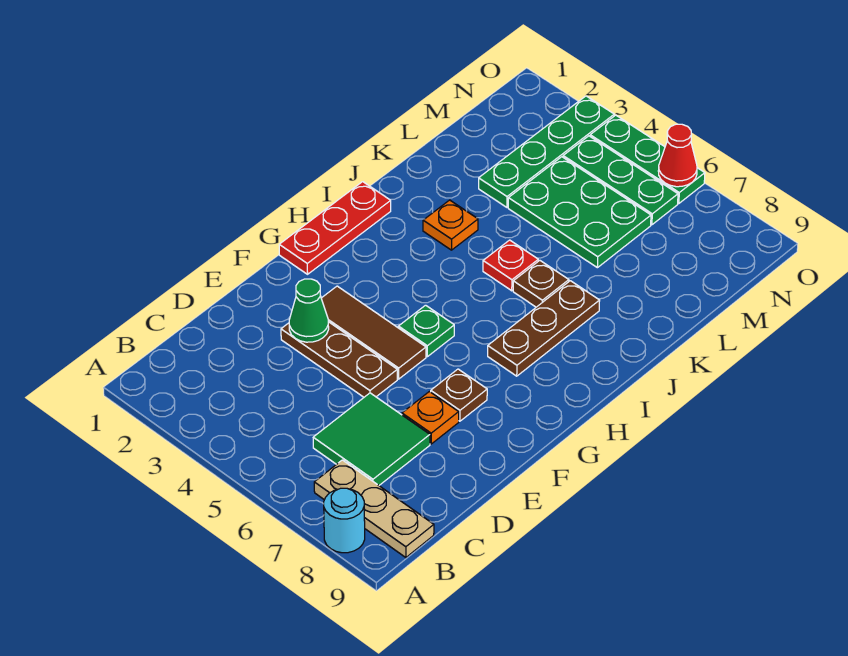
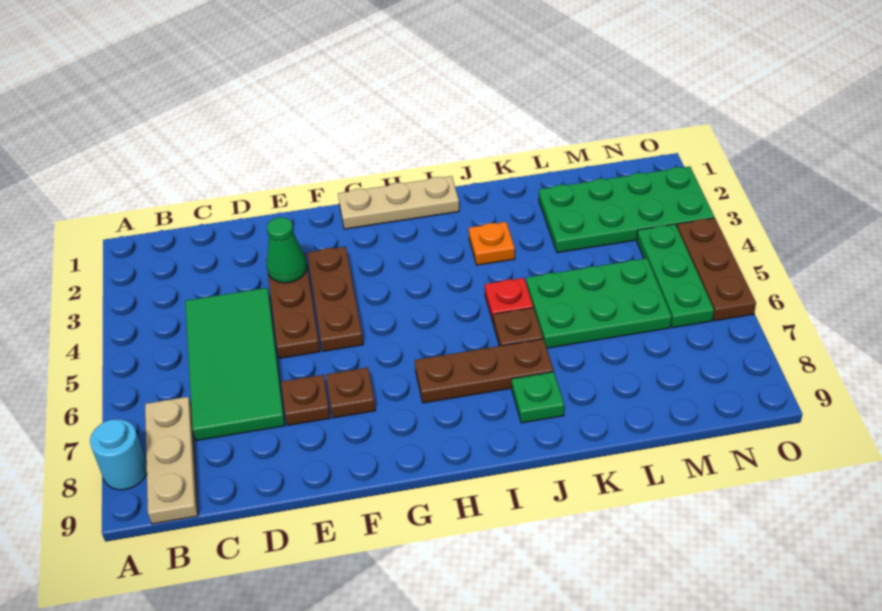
green 2x2 tile [313,393,430,485] -> green 2x4 tile [185,288,285,441]
orange 1x1 plate [402,392,459,444] -> brown 1x1 plate [281,375,330,425]
brown 1x3 tile [321,286,426,379] -> brown 1x3 plate [307,247,363,351]
red 1x3 plate [279,182,391,274] -> tan 1x3 plate [338,176,459,229]
green 1x1 plate [399,305,454,357] -> green 1x1 plate moved to [512,372,564,423]
green 1x4 plate [479,96,614,207] -> green 2x4 plate [539,166,714,253]
green 2x3 plate [508,157,651,268] -> green 2x3 plate turned to [526,258,672,348]
green 1x3 plate [590,115,705,204] -> brown 1x3 plate [677,218,756,321]
red 1x1 cone [658,124,697,187] -> none

